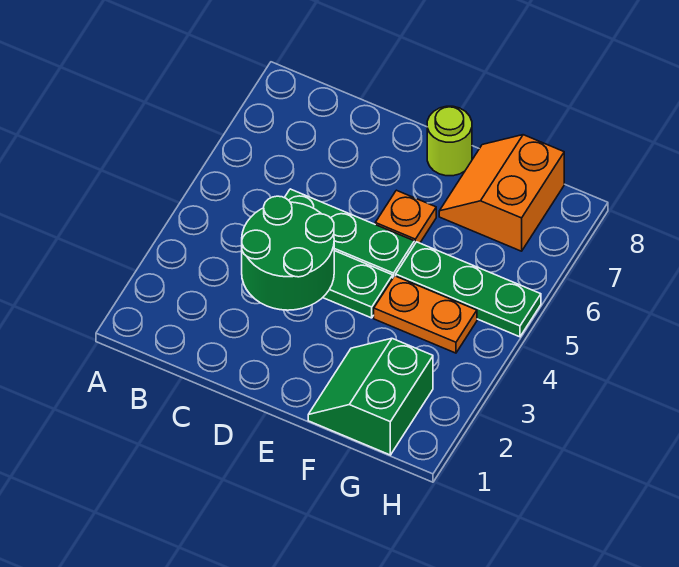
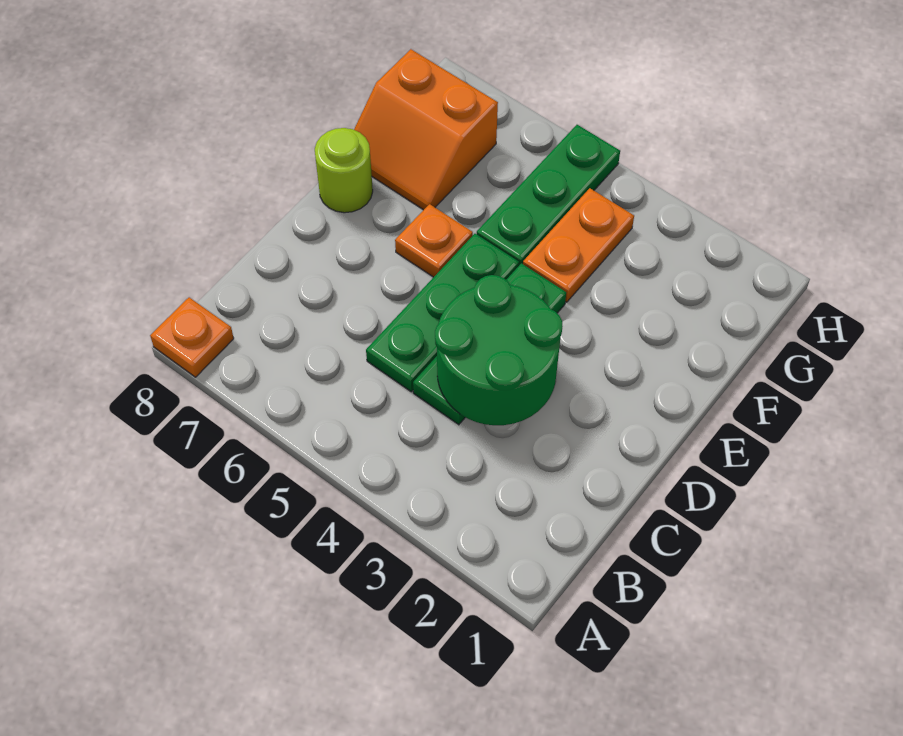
none -> orange 1x1 plate [150,297,234,377]
green 2x2 slope [308,338,433,455] -> none

